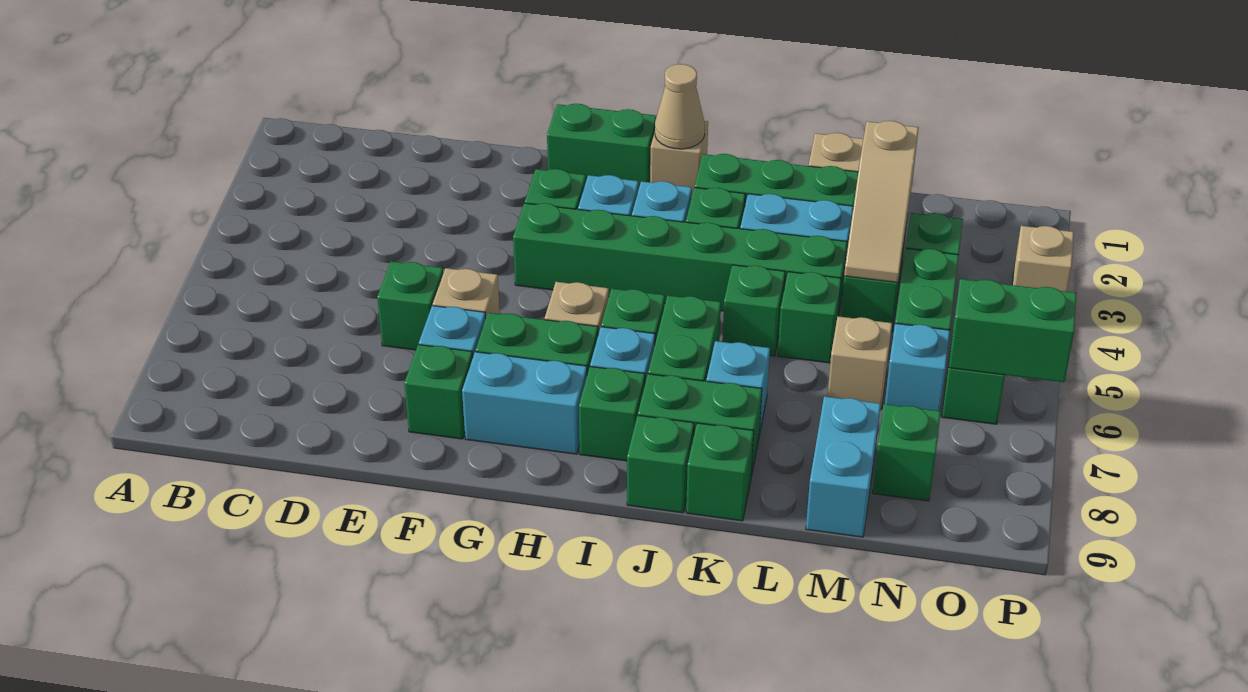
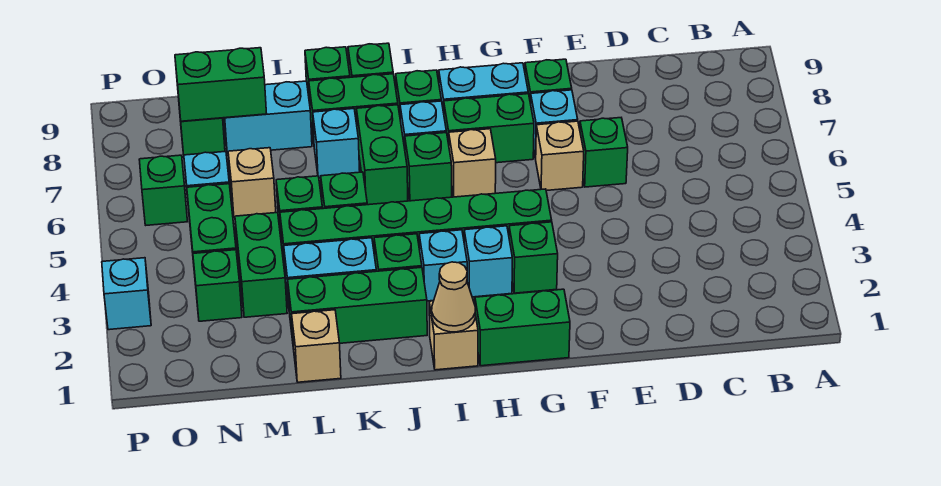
tan 1x3 slope [844,121,919,283] -> none
cyan 1x2 brick [806,396,881,537] -> cyan 1x2 brick turned to [224,81,312,154]
green 1x2 brick [949,279,1076,382] -> green 1x2 brick moved to [175,48,267,121]
tan 1x1 brick [1012,226,1074,292] -> cyan 1x1 brick [102,258,151,330]

